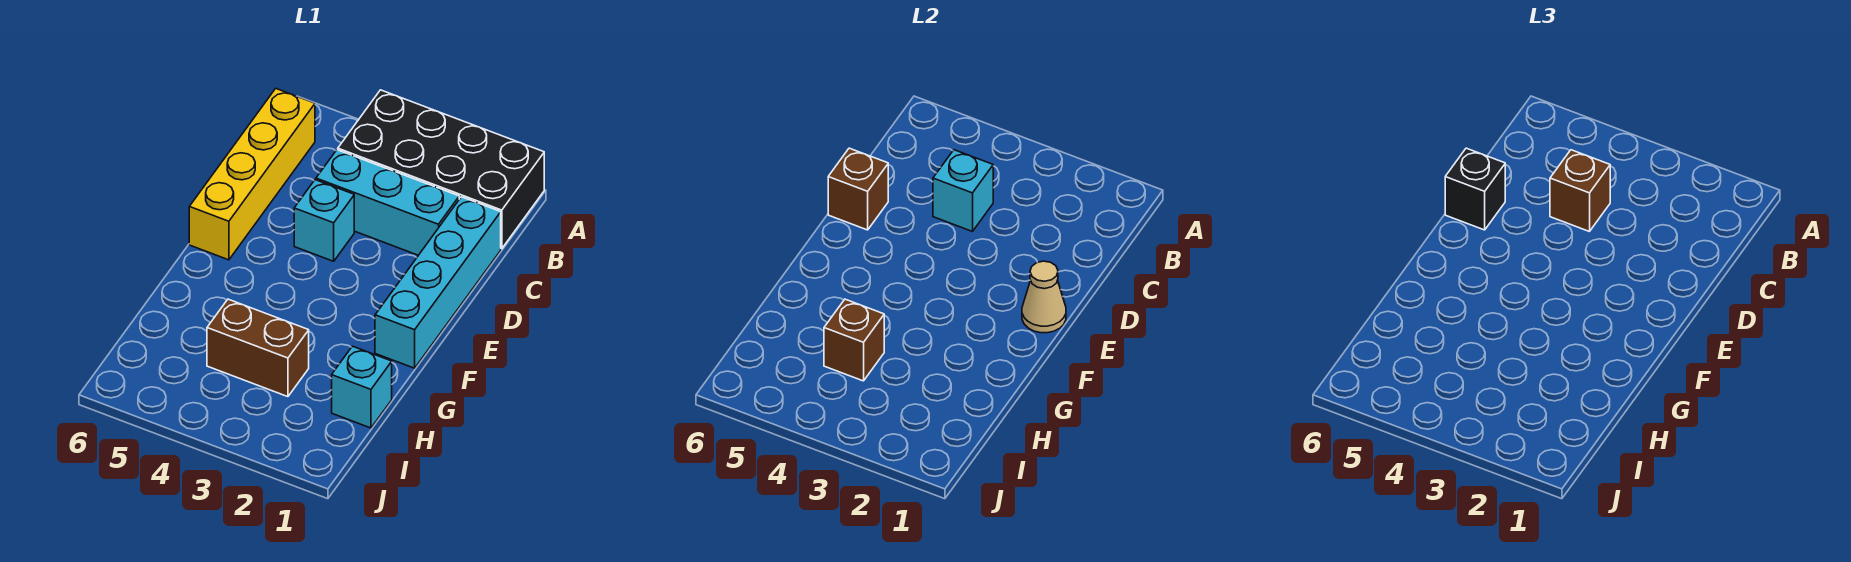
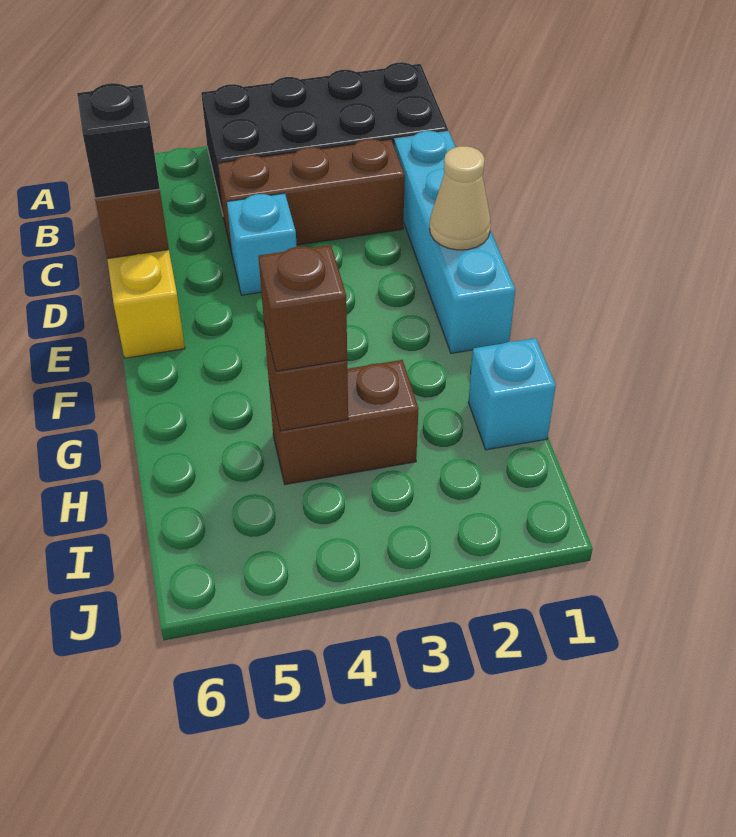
cyan 1x3 brick [316,150,459,255] -> brown 1x3 brick [218,139,405,252]
cyan 1x1 brick [933,150,993,232] -> none
brown 1x1 brick [1550,150,1610,232] -> brown 1x1 brick moved to [258,245,347,371]

